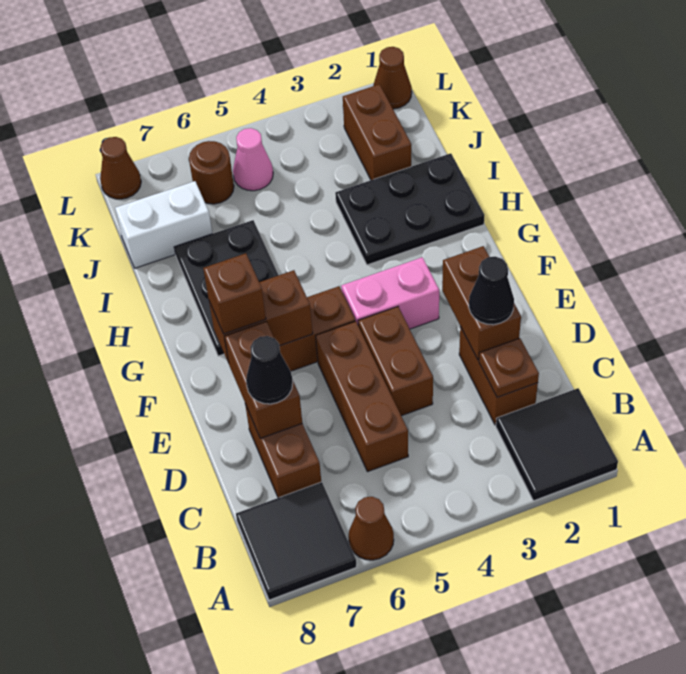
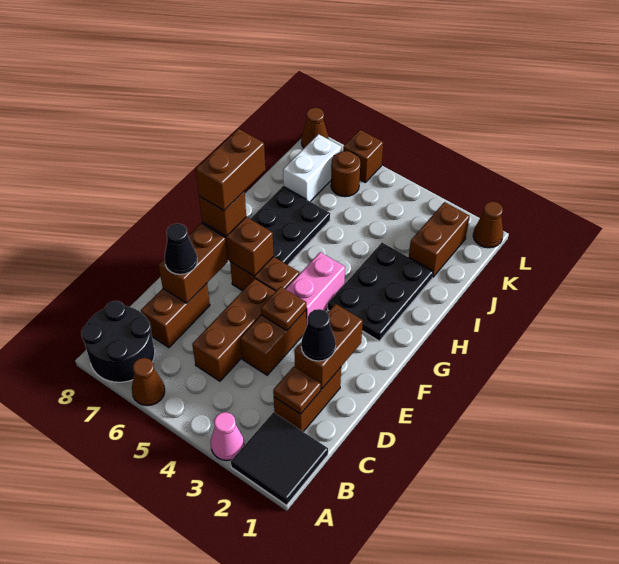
black 2x2 tile [236,482,357,600] -> black 2x2 round brick [81,301,155,382]
none -> brown 1x1 plate [261,287,306,331]
pink 1x2 brick [341,257,439,329] -> pink 1x2 brick turned to [286,252,345,327]
none -> brown 1x2 brick [196,129,265,210]
black 2x3 plate [335,153,484,265] -> black 2x3 plate turned to [328,243,433,341]
white 1x2 brick [115,181,212,268] -> white 1x2 brick turned to [283,134,341,202]
pink 1x1 cone [233,128,273,191] -> pink 1x1 cone moved to [211,412,244,461]
none -> brown 1x1 brick [343,130,383,183]

